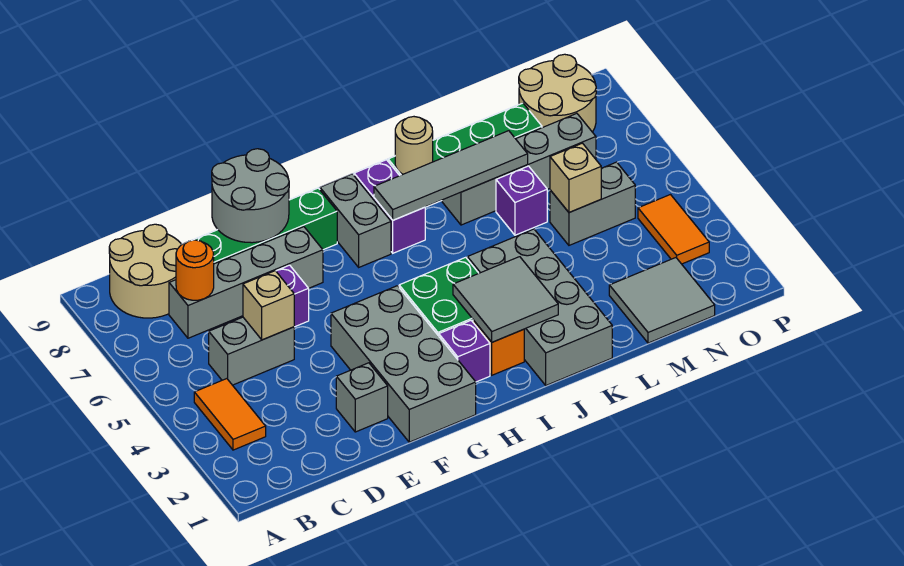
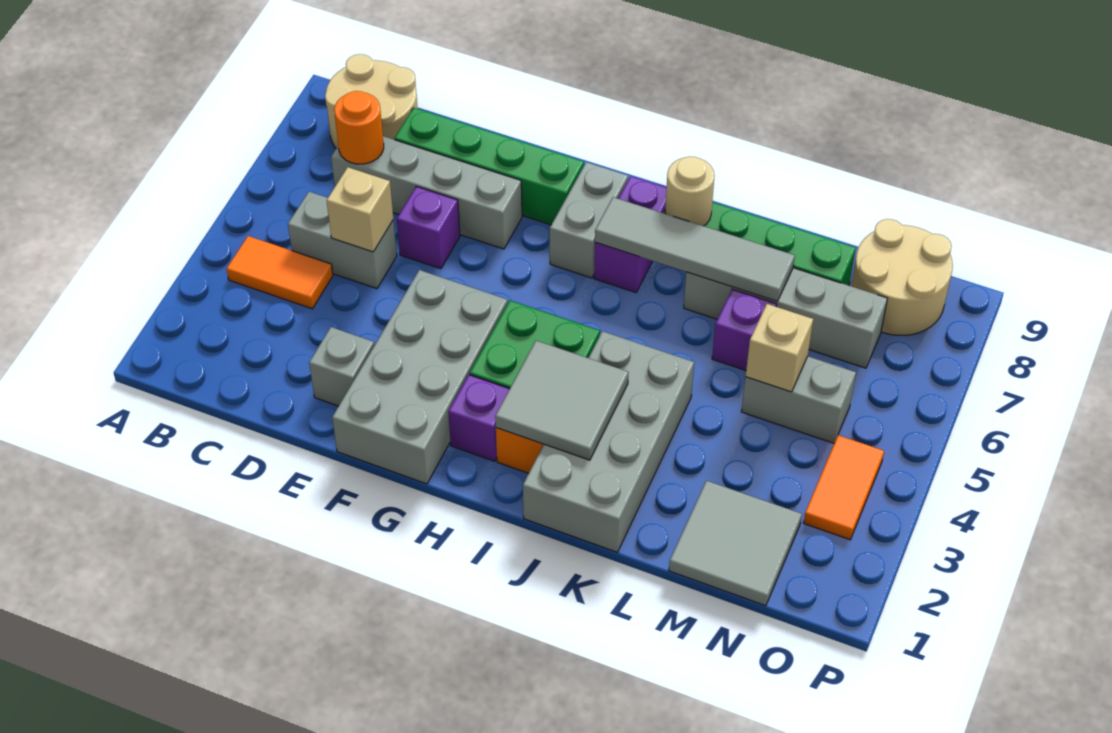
orange 1x2 tile [194,379,266,450] -> orange 1x2 tile turned to [227,236,333,309]
grey 2x2 round brick [212,149,289,243] -> none

